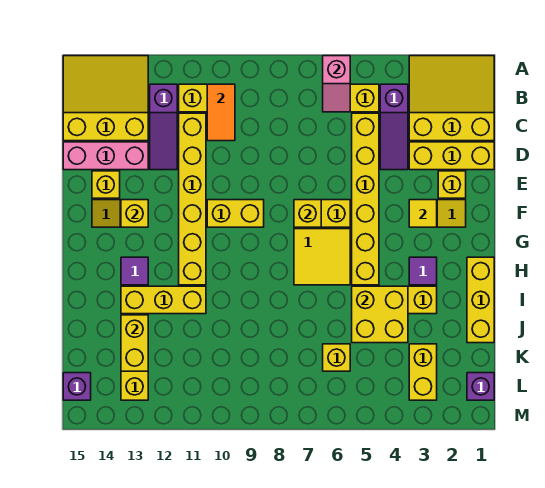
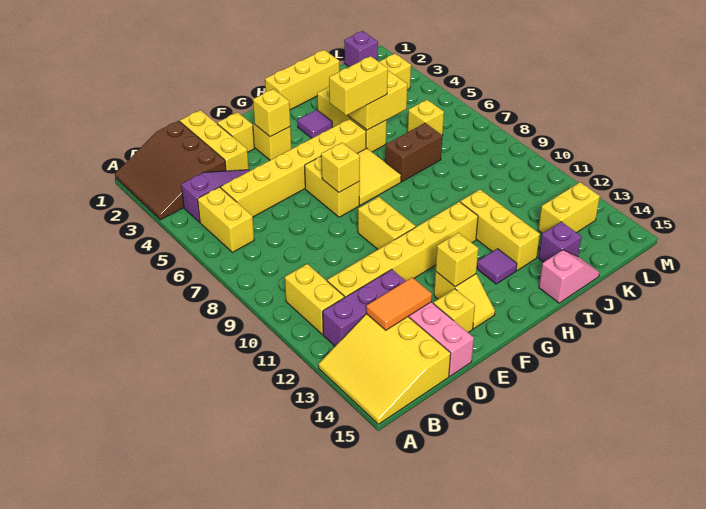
yellow 3x3 slope [409,56,494,141] -> brown 3x3 slope [115,121,226,220]
pink 1x2 slope [323,56,350,112] -> pink 1x2 slope moved to [539,250,600,303]
orange 1x2 tile [207,84,235,141] -> orange 1x2 tile moved to [366,278,432,330]
purple 1x3 slope [150,84,177,170] -> purple 1x3 brick [323,269,405,346]
yellow 1x1 tile [409,200,437,227] -> yellow 1x1 brick [253,89,290,137]
none -> brown 1x2 brick [385,123,442,182]
yellow 1x2 brick [121,315,148,371] -> yellow 1x2 brick moved to [329,56,388,115]
purple 1x1 brick [63,373,91,400] -> purple 1x1 brick moved to [539,222,581,262]

